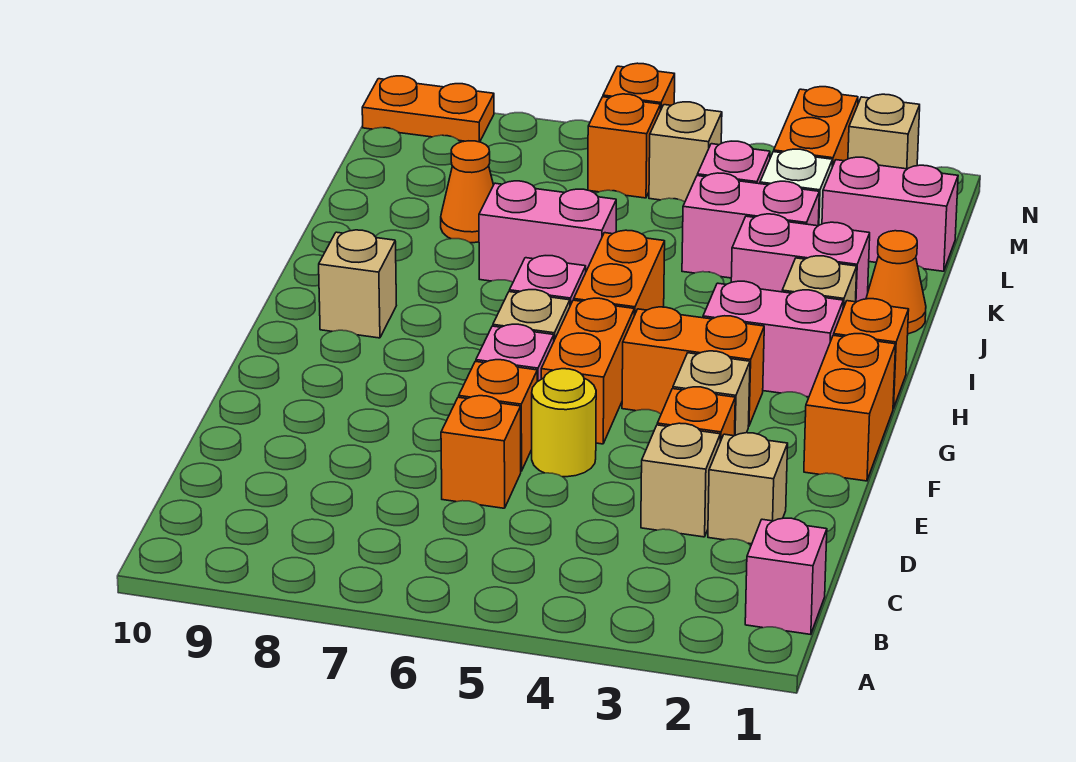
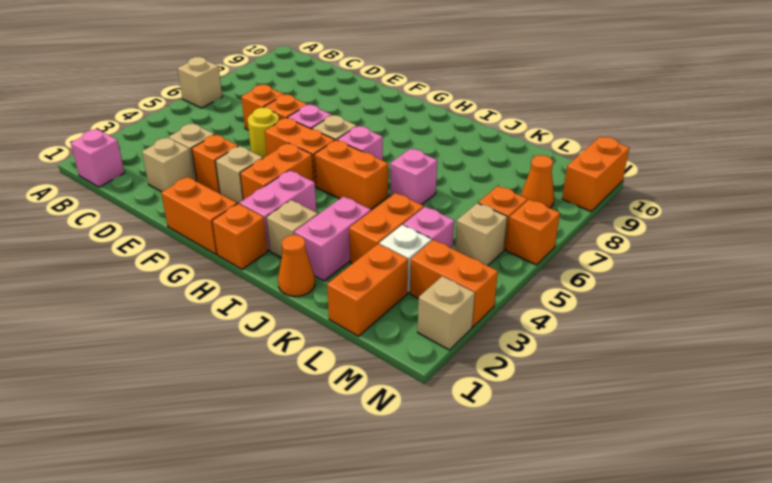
tan 1x1 brick [319,230,396,338] -> tan 1x1 brick moved to [178,57,222,108]
pink 1x2 brick [479,181,616,282] -> pink 1x1 brick [390,149,437,205]
pink 1x2 brick [682,173,819,278] -> orange 1x2 brick [349,193,424,264]
orange 1x1 cone [441,141,493,243] -> orange 1x1 cone moved to [521,155,554,208]
pink 1x2 brick [822,157,958,271] -> orange 1x2 brick [327,244,408,336]
orange 1x2 plate [362,76,494,142] -> orange 1x2 brick [562,137,629,211]

